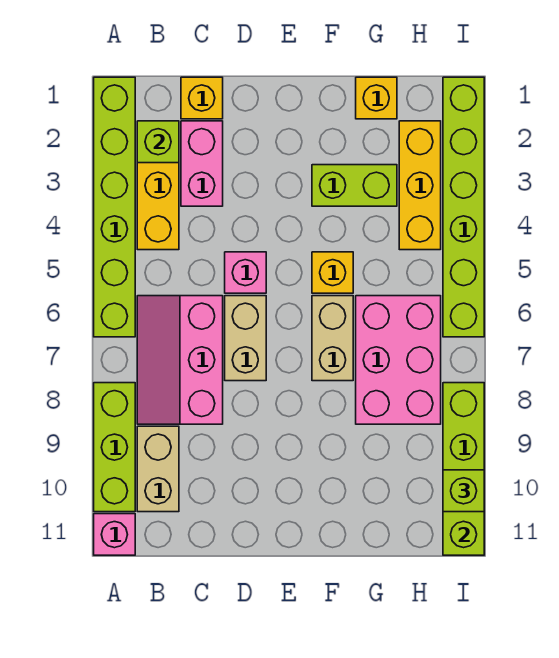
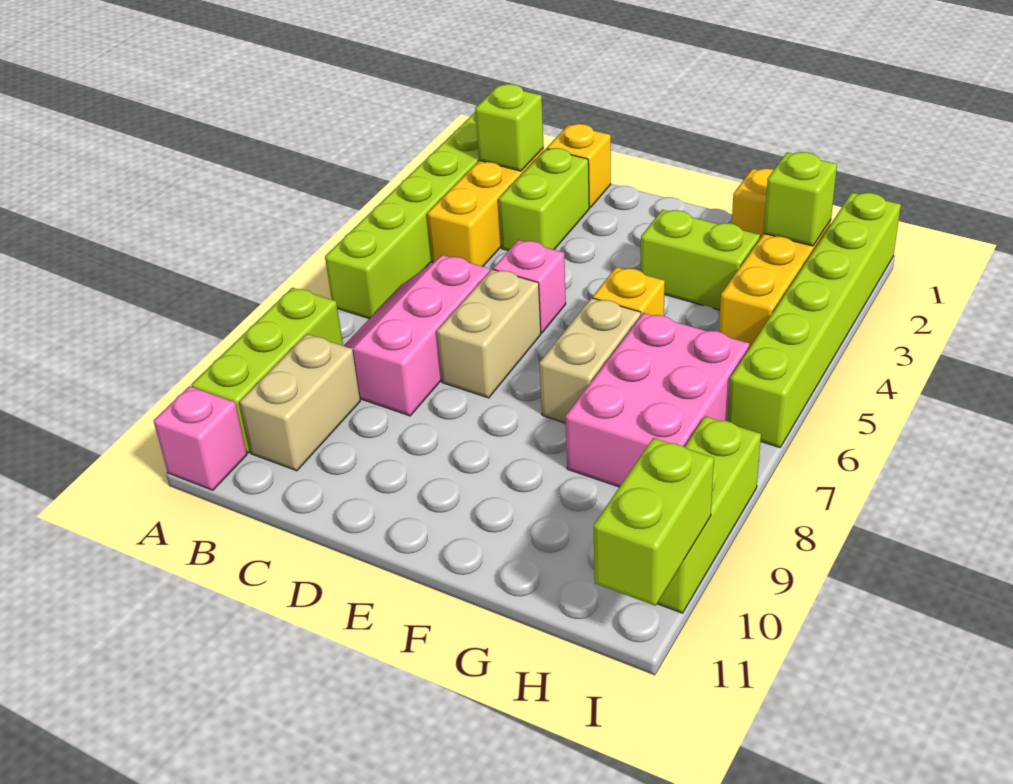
pink 1x2 brick [181,121,223,206] -> lime 1x2 brick [499,148,589,251]
lime 1x1 brick [443,470,484,512] -> lime 1x1 brick moved to [764,152,837,246]

